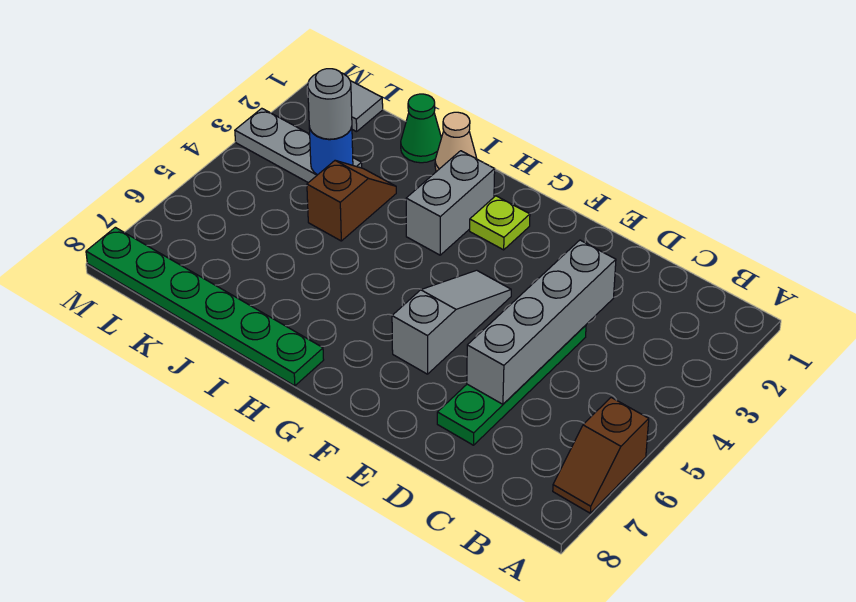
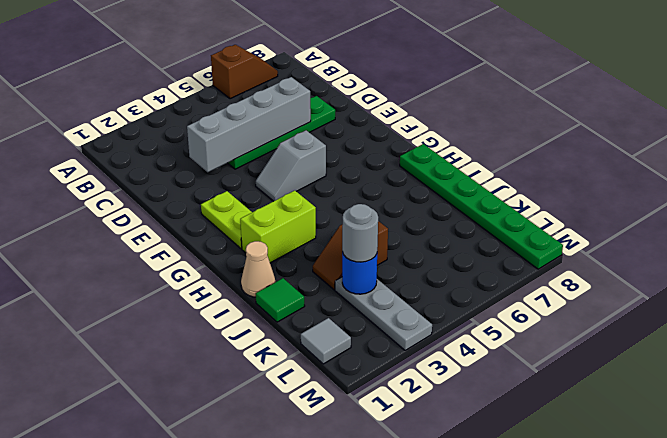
grey 1x3 slope [392,270,511,374] -> grey 1x2 slope [256,130,326,201]
lime 1x1 plate [470,196,530,250] -> lime 1x2 plate [201,191,252,249]
grey 1x2 brick [406,151,495,255] -> lime 1x2 brick [240,191,316,263]
green 1x1 cone [401,94,441,163] -> green 1x1 tile [256,278,305,322]

